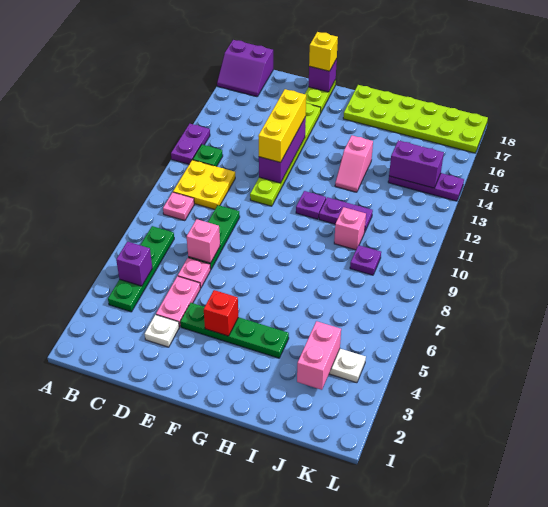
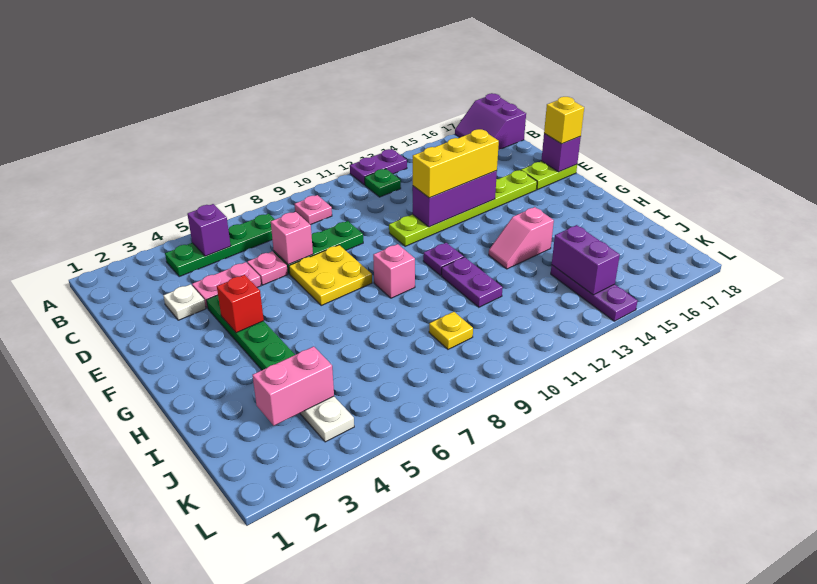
yellow 2x2 plate [173,160,235,209] -> yellow 2x2 plate moved to [289,245,372,305]
lime 2x6 plate [343,85,488,153] -> none
pink 1x1 brick [334,207,366,250] -> pink 1x1 brick moved to [373,244,415,298]
purple 1x1 plate [350,245,381,275] -> yellow 1x1 plate [429,312,473,349]

